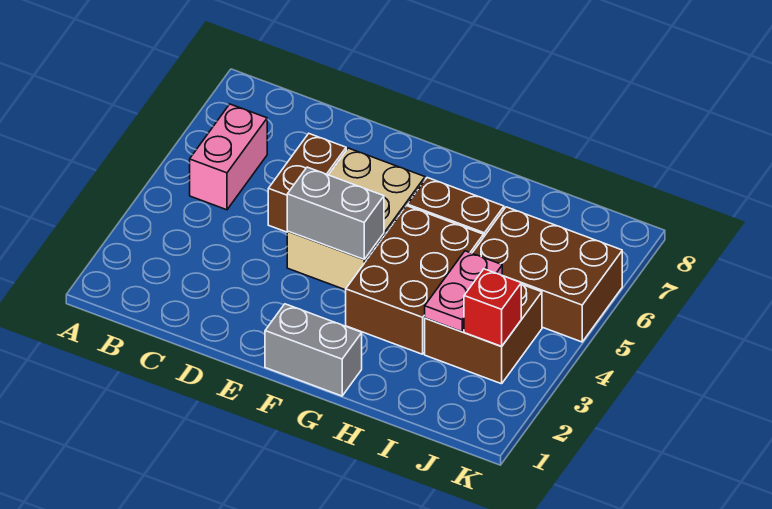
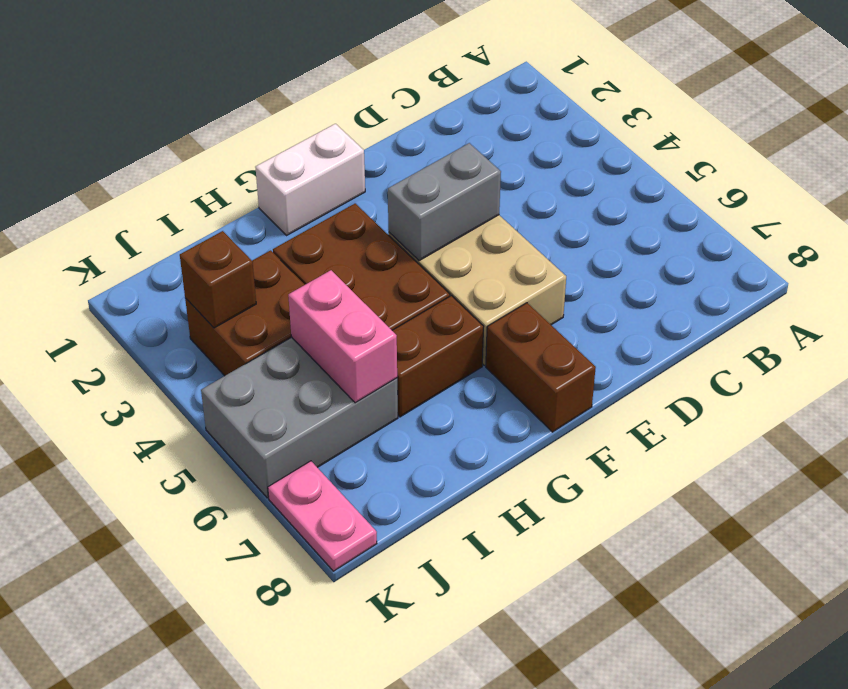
pink 1x2 brick [190,104,267,210] -> pink 1x2 brick moved to [288,270,397,403]
brown 1x2 brick [268,134,346,232] -> brown 1x2 brick moved to [486,303,596,432]
grey 1x2 brick [265,304,362,396] -> white 1x2 brick [255,124,365,235]
pink 1x2 plate [425,251,502,332] -> pink 1x2 plate moved to [268,461,377,571]
brown 2x3 brick [472,207,622,342] -> grey 2x3 brick [201,337,398,498]
red 1x1 brick [464,269,521,346] -> brown 1x1 brick [180,231,256,328]

